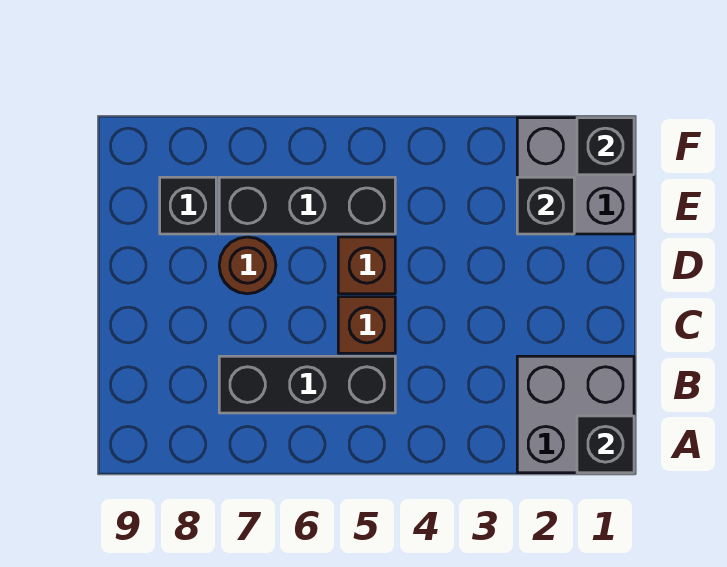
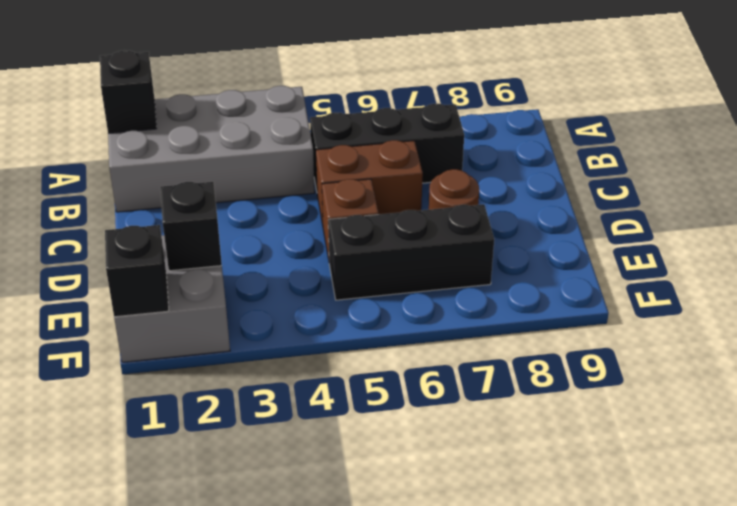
grey 2x2 brick [517,356,634,473] -> grey 2x4 brick [108,86,315,212]
brown 1x1 brick [338,297,395,353] -> brown 1x2 brick [316,140,423,225]
black 1x1 brick [160,177,216,234] -> none

